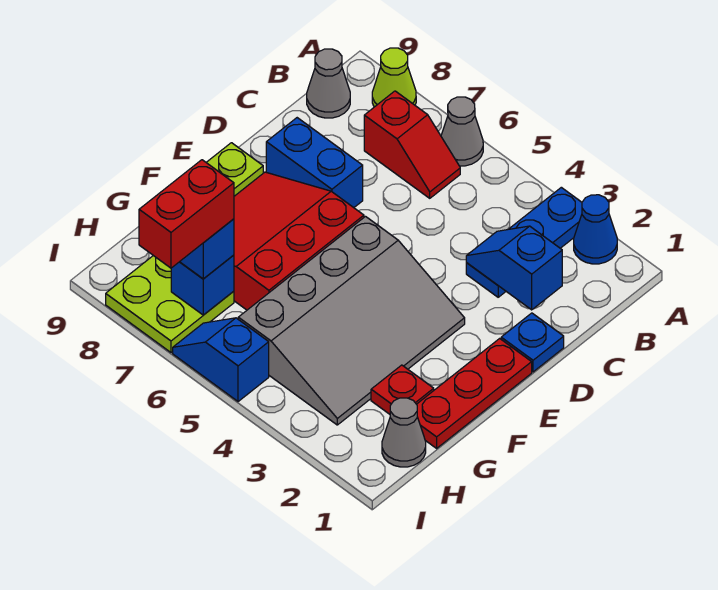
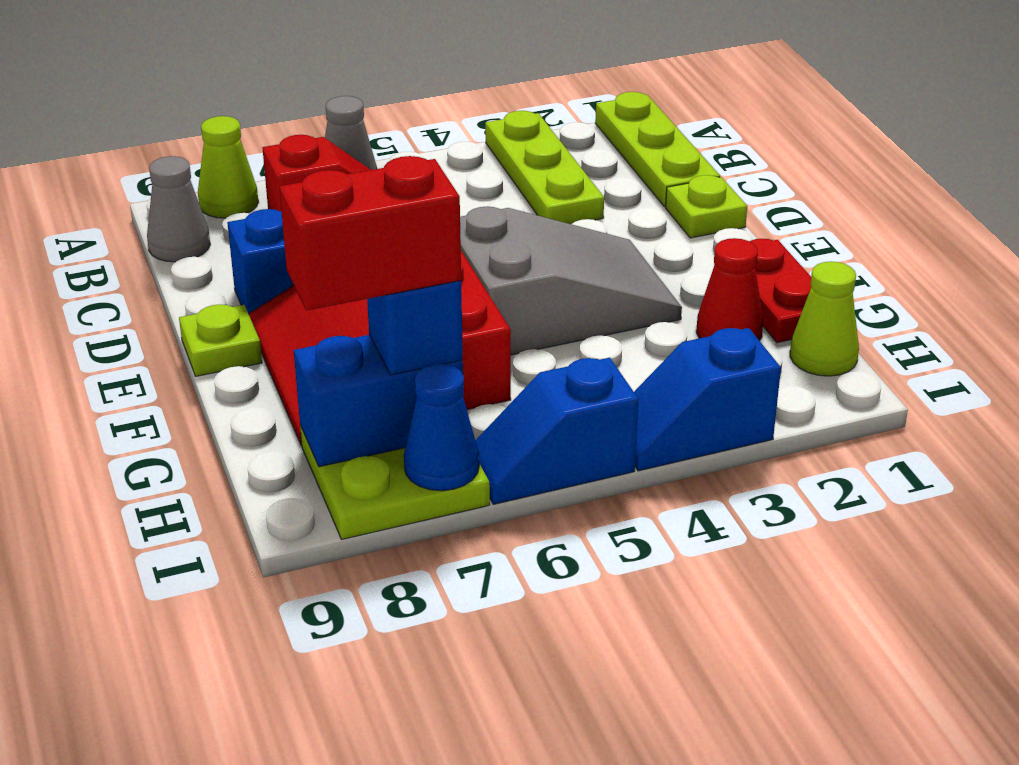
none -> lime 1x3 plate [595,92,720,207]
blue 1x1 cone [574,195,617,264] -> blue 1x1 cone moved to [404,364,479,491]
blue 1x3 plate [466,187,582,297] -> lime 1x3 plate [485,111,604,224]
blue 1x2 slope [466,226,562,310] -> blue 1x2 slope moved to [634,328,781,471]
blue 1x1 plate [501,313,564,372] -> lime 1x1 plate [666,175,747,238]
red 1x3 plate [417,338,532,448] -> red 1x2 plate [750,239,811,343]
grey 3x4 slope [238,217,465,425] -> grey 2x3 slope [460,206,682,355]
red 1x1 plate [371,365,434,414] -> red 1x1 cone [696,238,763,341]
grey 1x1 cone [382,398,426,467] -> lime 1x1 cone [790,262,859,376]
blue 1x1 brick [171,255,234,315] -> blue 1x2 brick [294,335,463,467]
red 1x2 brick [139,160,234,268] -> red 1x2 brick turned to [279,156,461,311]

